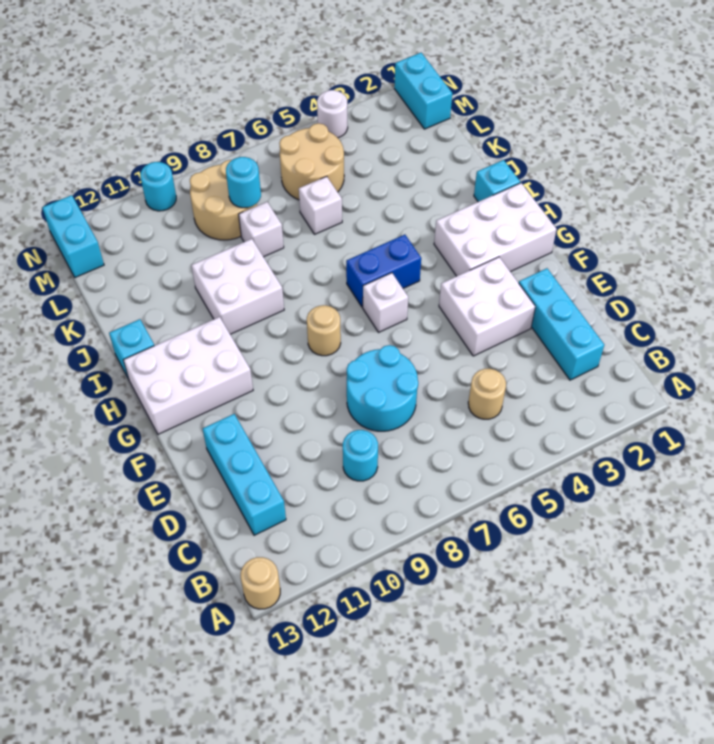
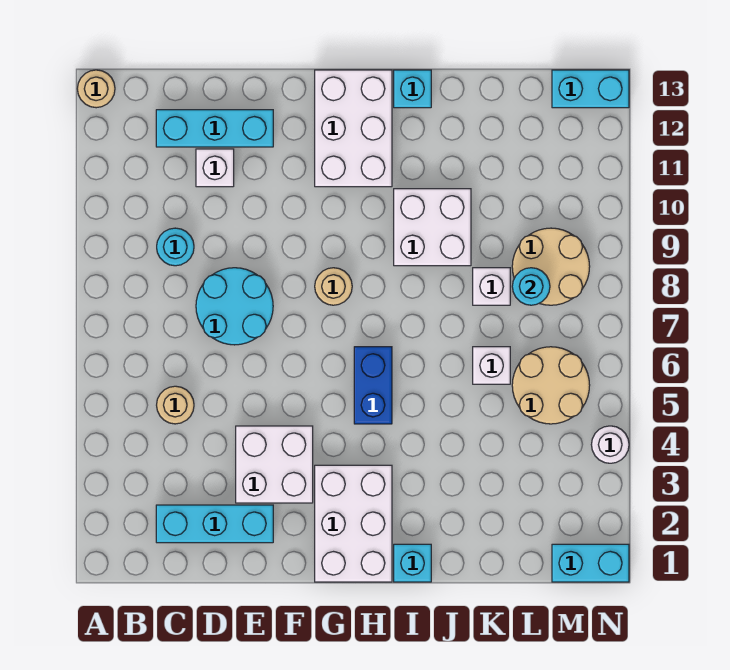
white 1x1 brick [363,273,408,332] -> white 1x1 brick moved to [196,149,234,187]
cyan 1x1 round brick [140,162,176,211] -> none

